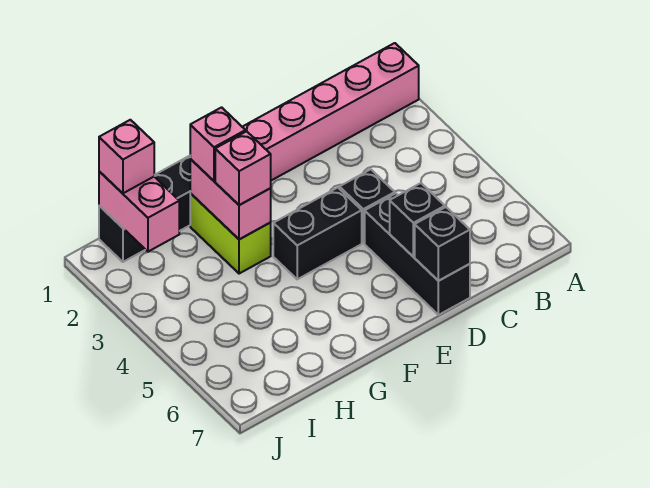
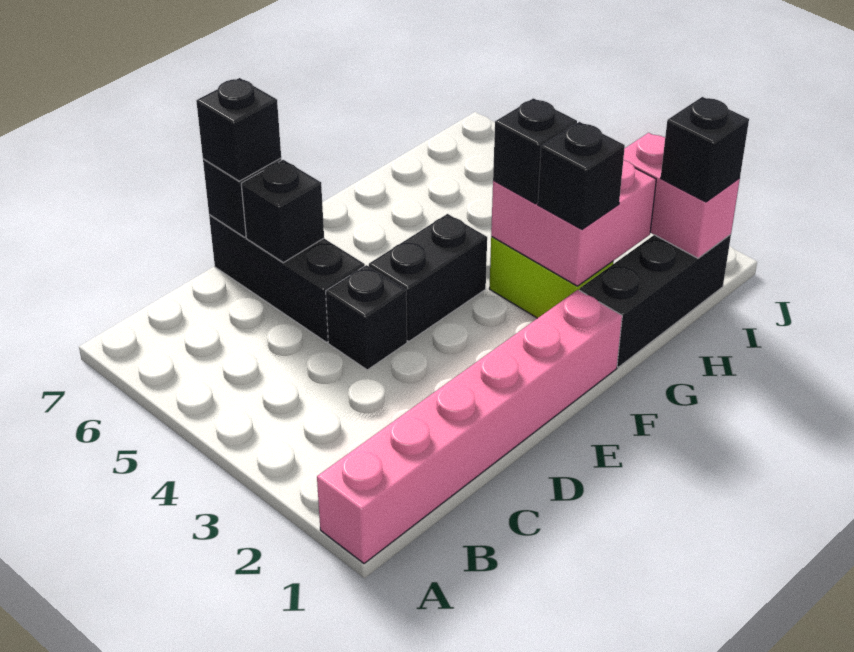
none -> black 1x1 brick [196,78,281,181]
pink 1x2 brick [190,159,271,239] -> pink 2x2 brick [491,160,656,286]
pink 1x1 brick [190,107,246,181] -> black 1x1 brick [538,122,625,229]
pink 1x1 brick [215,131,271,205] -> black 1x1 brick [493,98,577,204]
pink 1x1 brick [99,120,154,193] -> black 1x1 brick [661,97,749,202]

